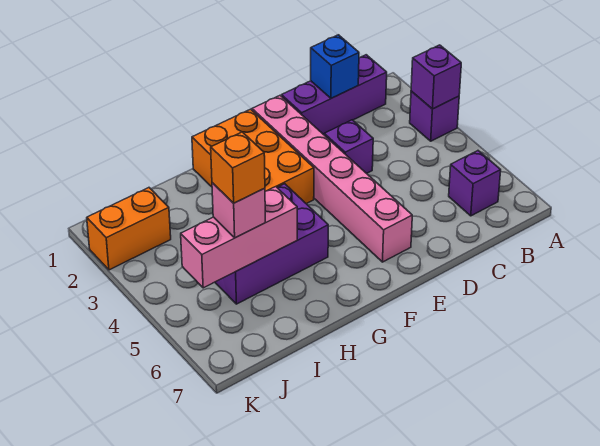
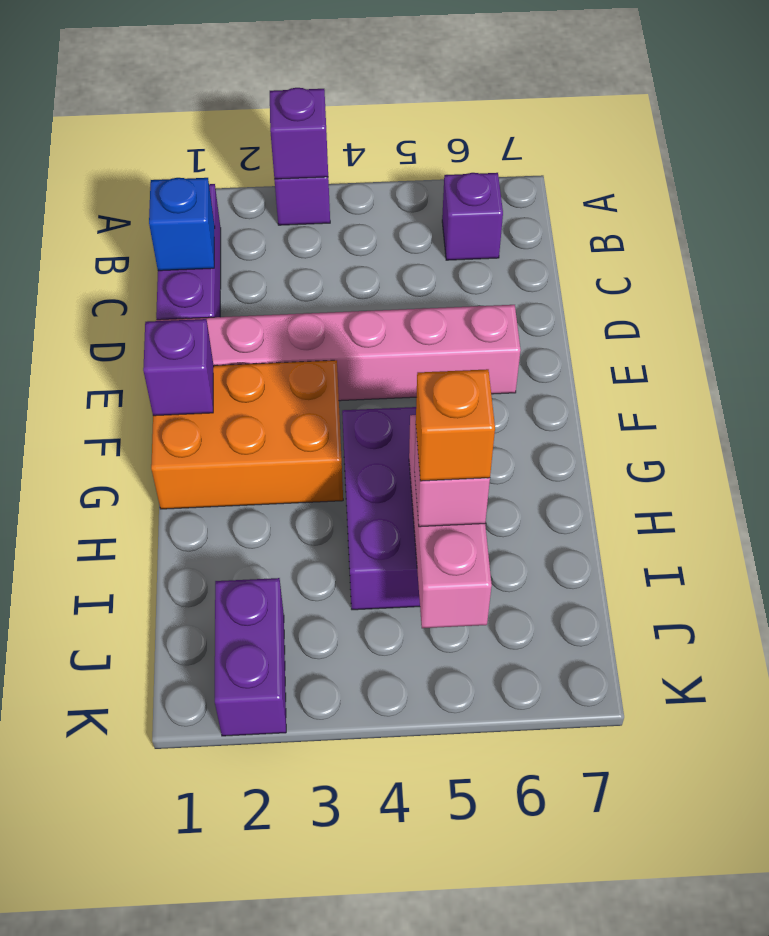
purple 1x1 brick [324,120,373,173] -> purple 1x1 brick moved to [143,319,214,416]
orange 1x2 brick [87,188,171,270] -> purple 1x2 brick [215,578,286,736]

